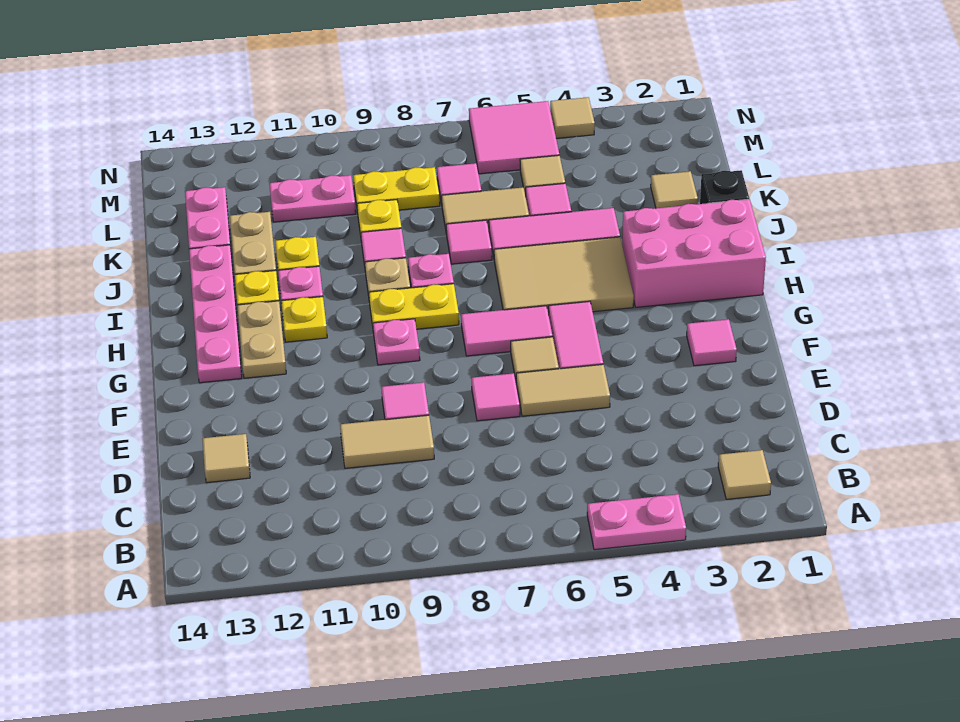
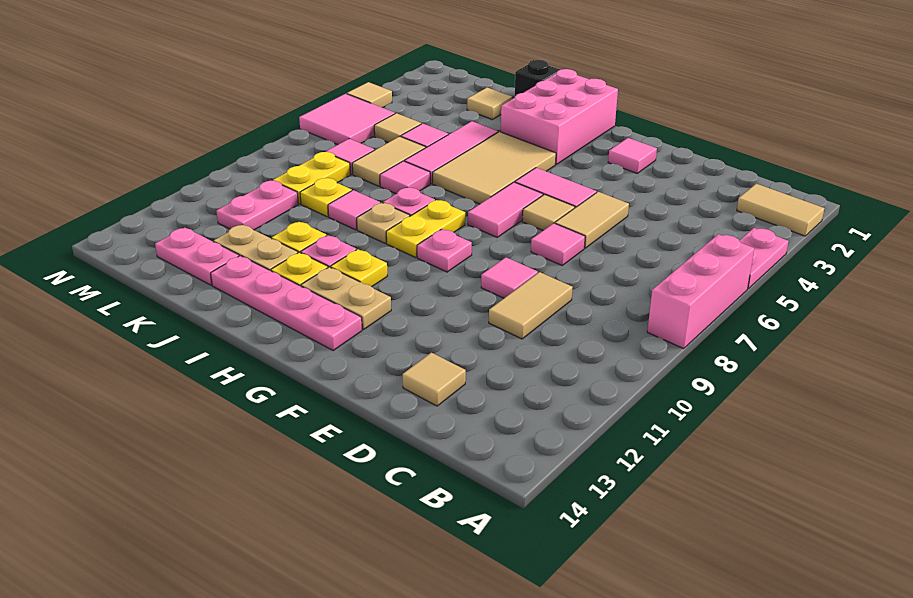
none -> pink 1x3 brick [647,234,754,348]
tan 1x1 tile [718,450,771,499] -> tan 1x2 tile [737,184,824,236]

